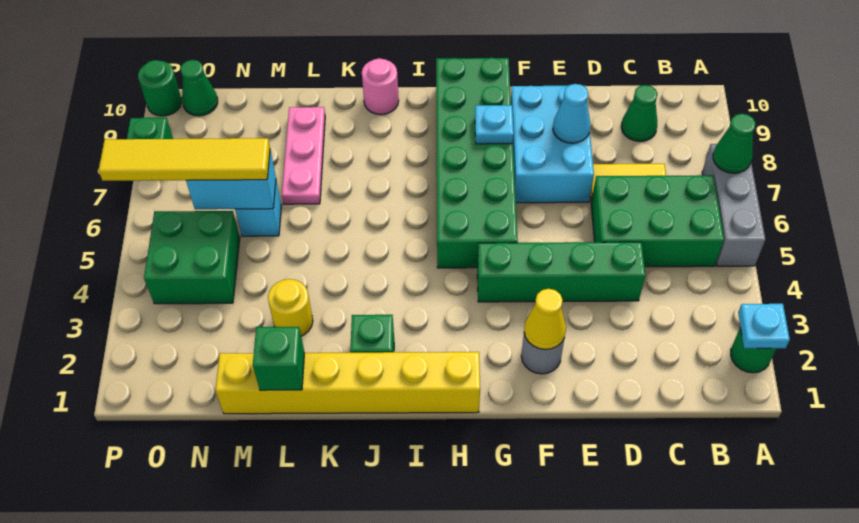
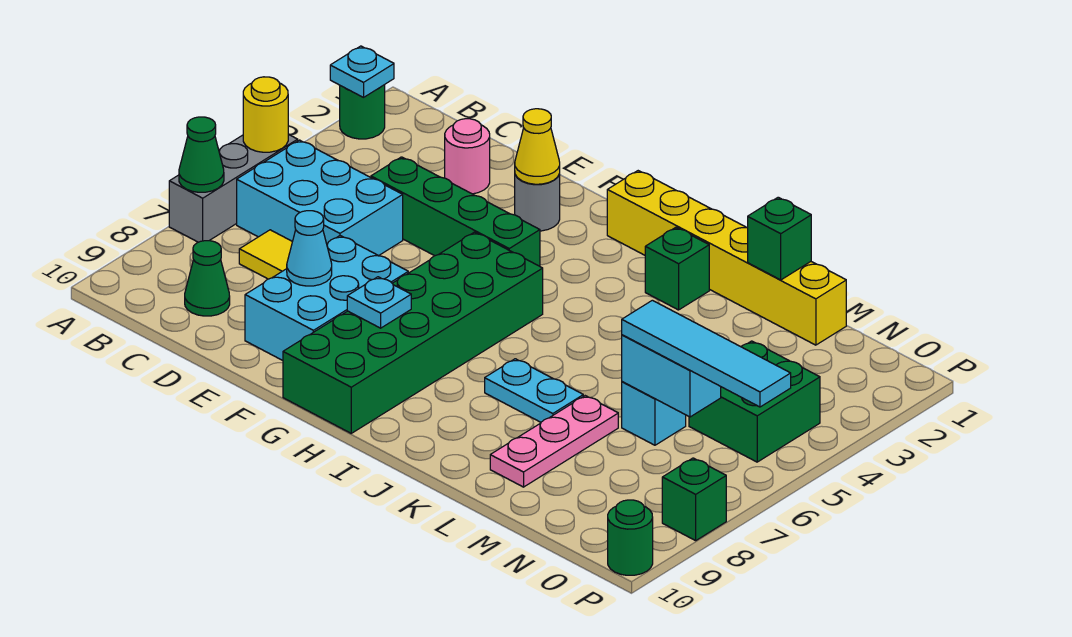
green 2x3 brick [591,175,724,267] -> cyan 2x3 brick [237,140,403,256]
none -> cyan 1x2 plate [485,359,583,422]
pink 1x1 round brick [362,58,399,115] -> pink 1x1 round brick moved to [445,119,490,194]
yellow 1x1 round brick [268,279,313,336] -> yellow 1x1 round brick moved to [243,77,288,152]
yellow 1x4 tile [99,138,270,181] -> cyan 1x4 tile [622,300,791,407]
green 1x1 cone [180,60,218,116] -> none

